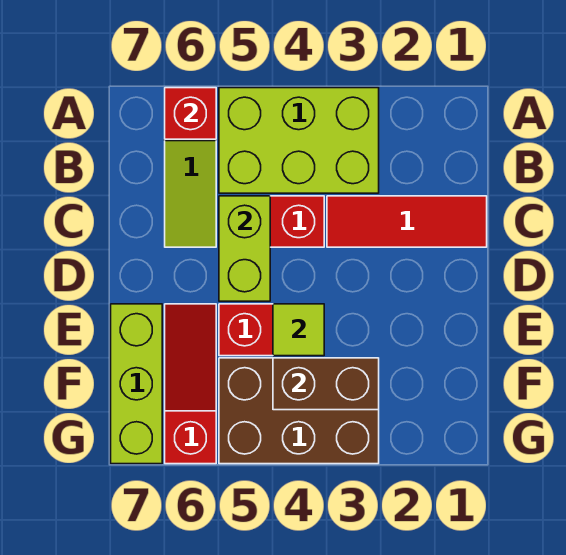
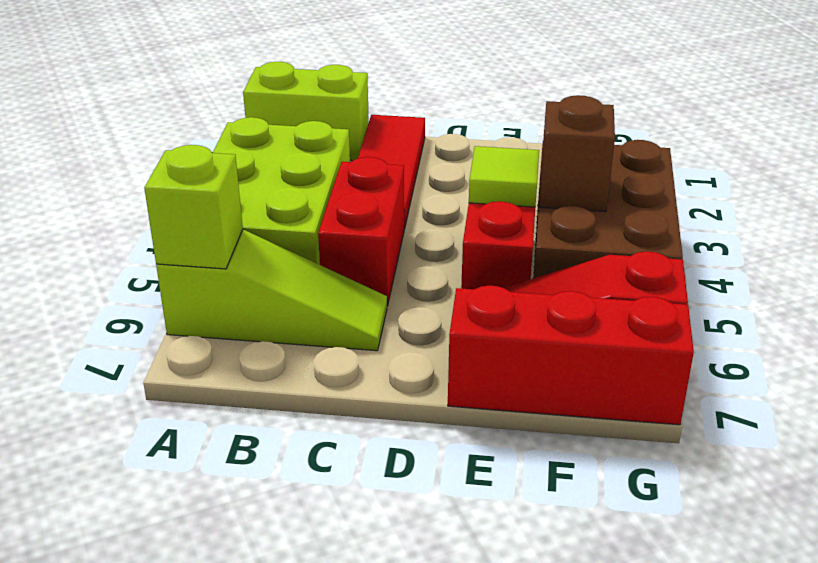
red 1x1 brick [165,88,216,139] -> lime 1x1 brick [144,145,243,269]
lime 1x2 brick [219,196,270,301] -> lime 1x2 brick moved to [243,62,369,161]
lime 1x3 brick [111,304,162,464] -> red 1x3 brick [448,286,694,425]
brown 1x2 brick [273,358,379,410] -> brown 1x1 brick [539,95,615,212]

